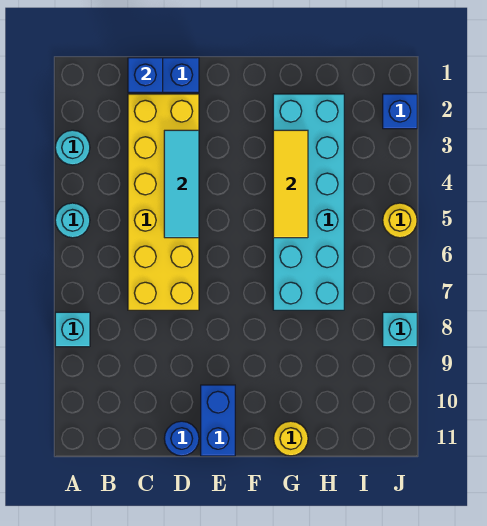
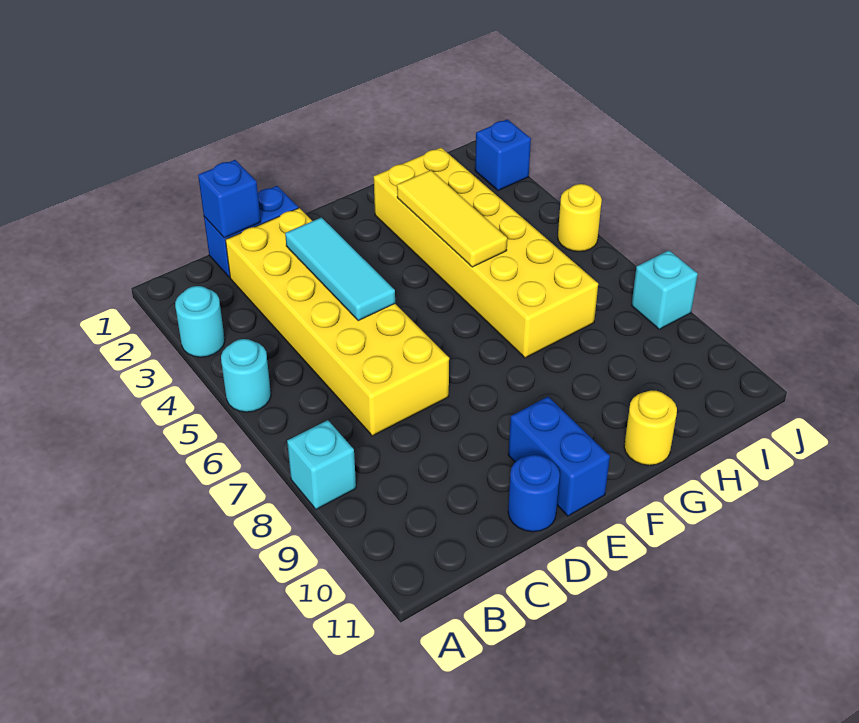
cyan 2x6 brick [273,94,344,310] -> yellow 2x6 brick [374,148,598,358]

